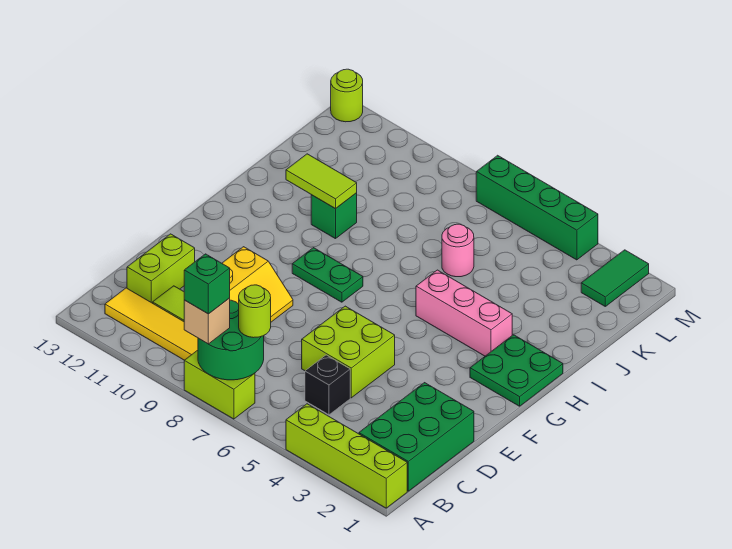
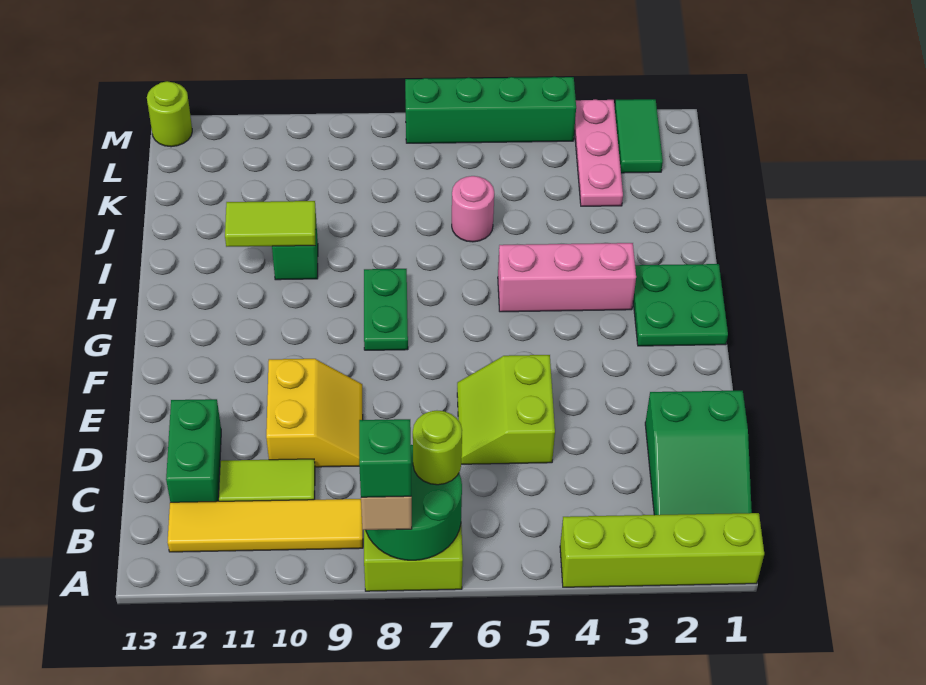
green 2x3 brick [359,383,474,491] -> green 2x3 slope [645,390,752,515]
black 1x1 brick [305,355,350,415] -> none
lime 1x2 brick [127,234,195,303] -> green 1x2 brick [166,399,221,502]
lime 2x2 brick [302,306,395,398] -> lime 2x2 slope [457,355,555,464]
green 1x2 plate [292,248,363,302] -> green 1x2 plate turned to [364,269,408,350]
none -> pink 1x3 plate [574,100,623,206]

